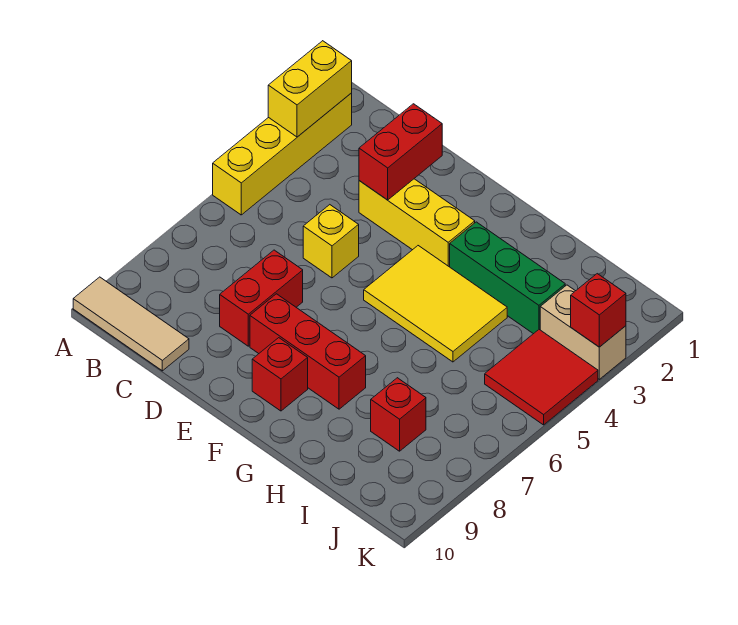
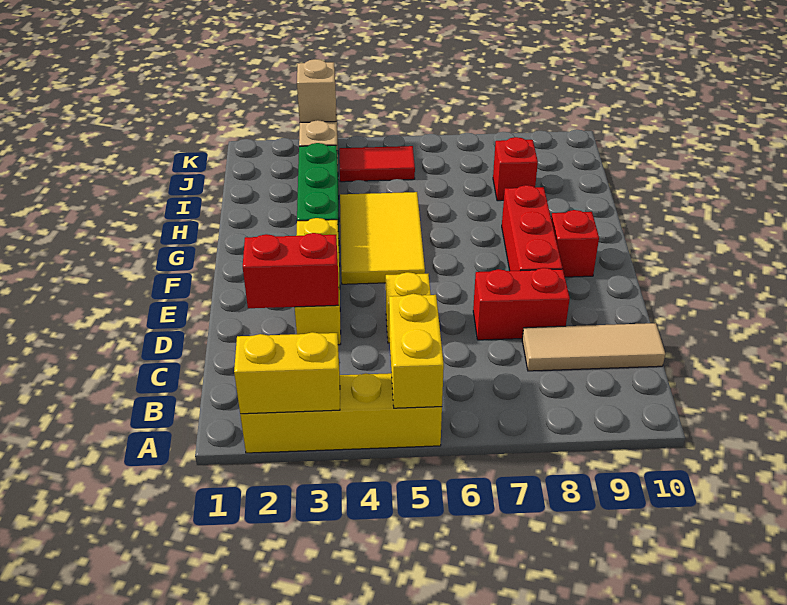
none -> yellow 1x2 brick [389,294,444,408]
tan 1x3 tile [73,277,189,371] -> tan 1x3 tile turned to [522,323,665,371]
red 2x2 tile [485,330,598,425] -> red 1x2 tile [339,146,415,182]
red 1x1 brick [571,274,626,347] -> tan 1x1 brick [297,59,336,122]

